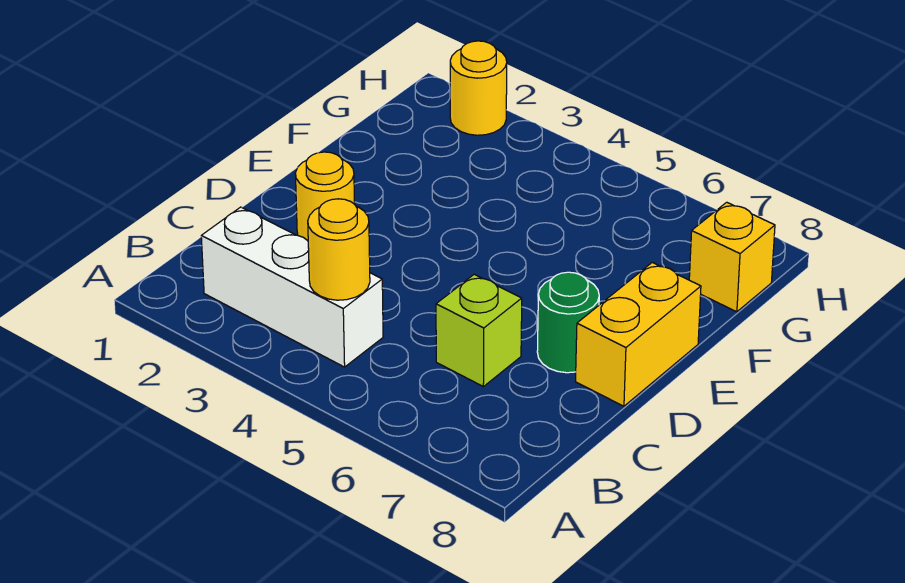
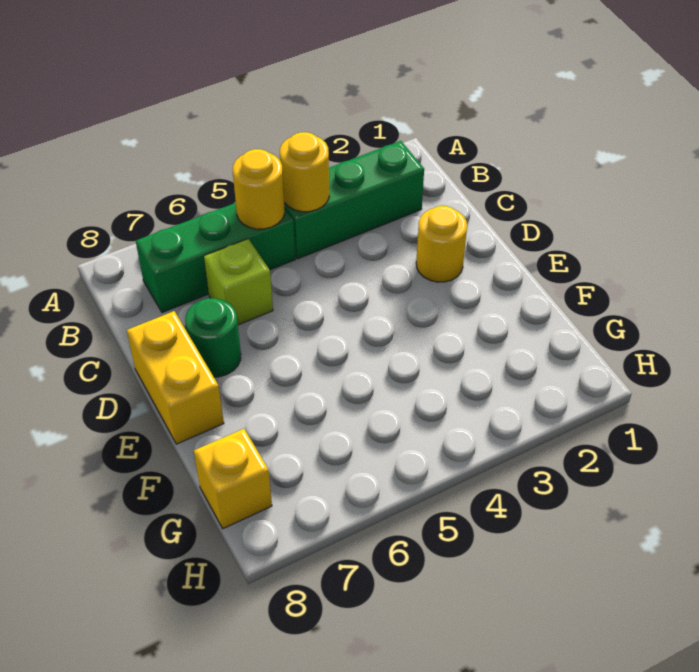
white 1x3 brick [201,207,383,367] -> green 1x3 brick [284,141,424,259]
none -> green 1x3 brick [136,203,295,313]
yellow 1x1 round brick [450,41,507,135] -> yellow 1x1 round brick moved to [233,149,285,229]

